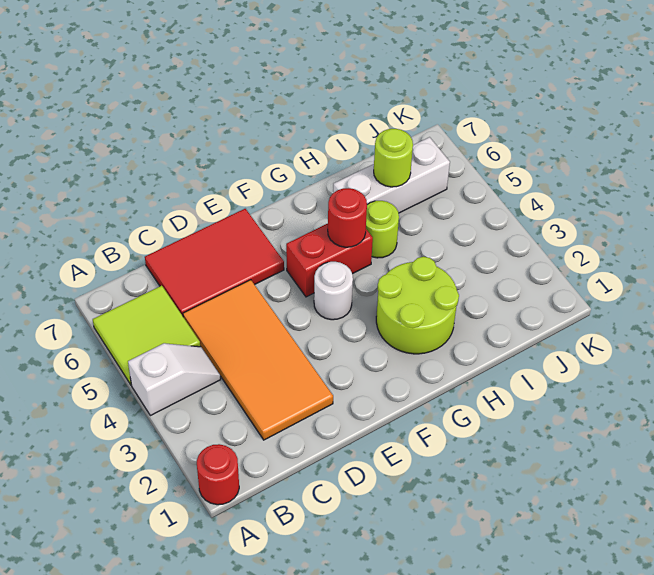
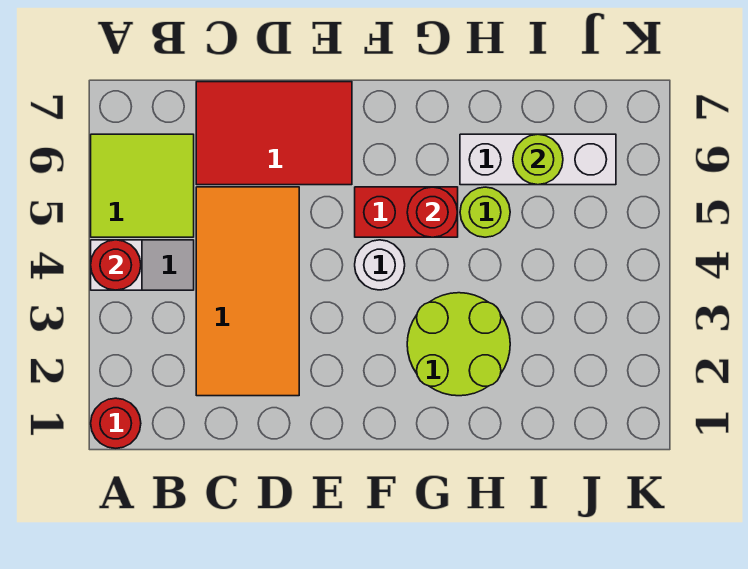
none -> red 1x1 round brick [91,240,141,290]

